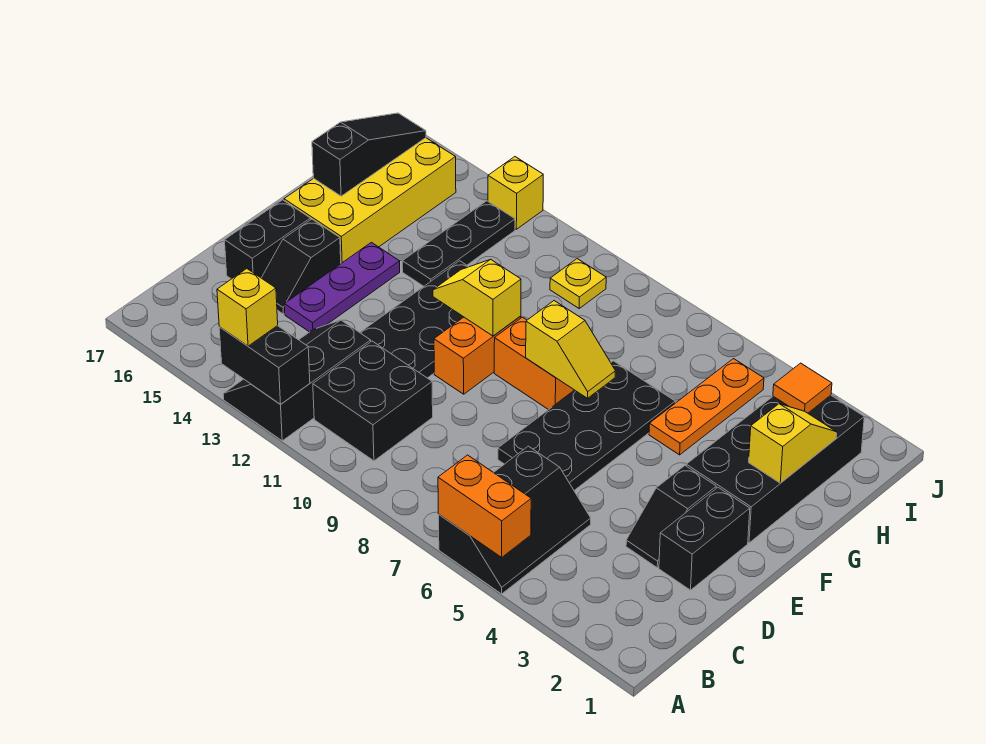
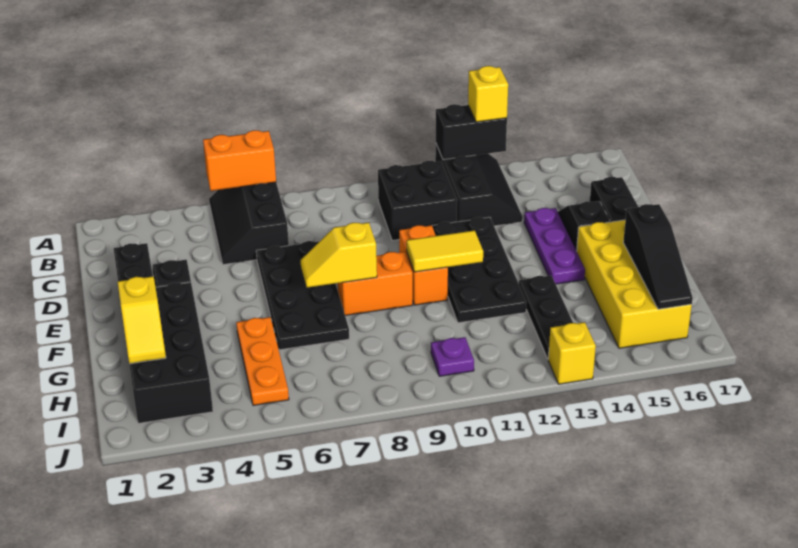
yellow 1x2 slope [433,259,521,336] -> yellow 1x2 tile [407,230,483,272]
orange 1x1 tile [773,363,832,413] -> none
yellow 1x1 plate [550,259,606,308] -> purple 1x1 plate [431,337,474,376]

